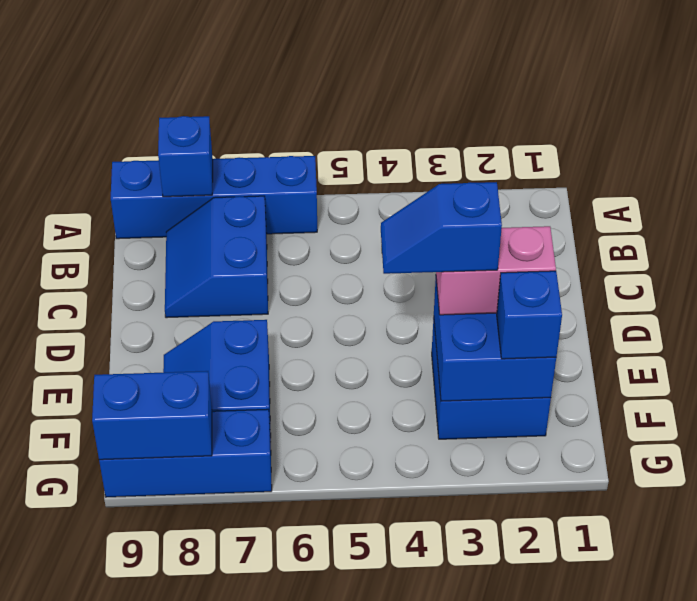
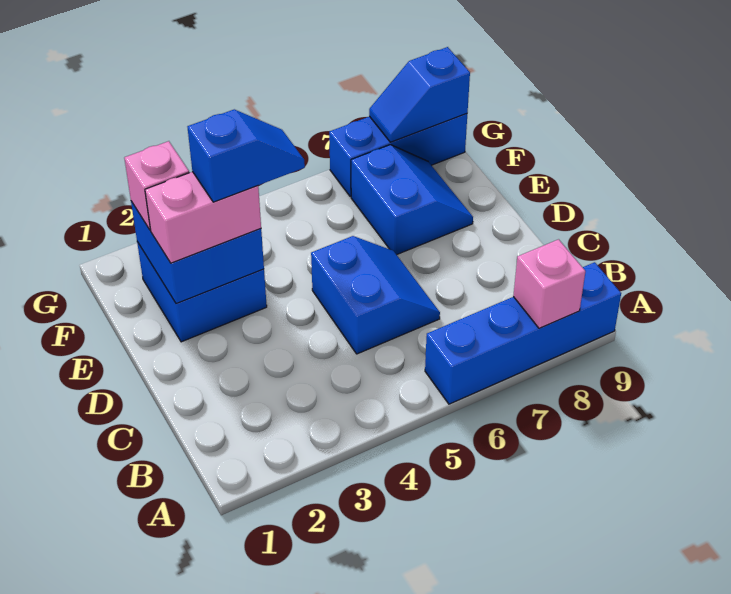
blue 1x1 brick [158,116,213,197] -> pink 1x1 brick [513,239,585,328]
blue 2x2 slope [165,196,268,318] -> blue 2x2 slope moved to [311,236,440,354]
blue 1x1 brick [497,271,562,359] -> pink 1x1 brick [124,141,189,230]
blue 1x2 brick [92,371,212,460] -> blue 1x2 slope [369,47,470,142]

